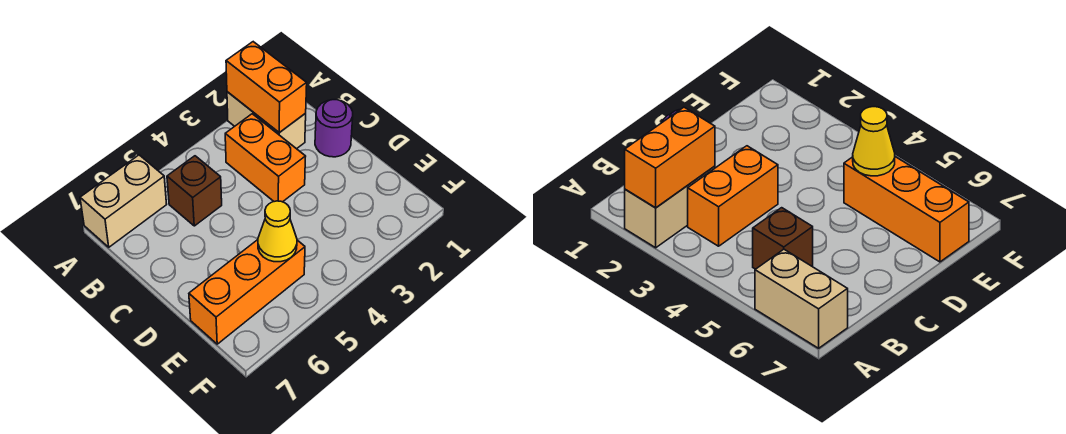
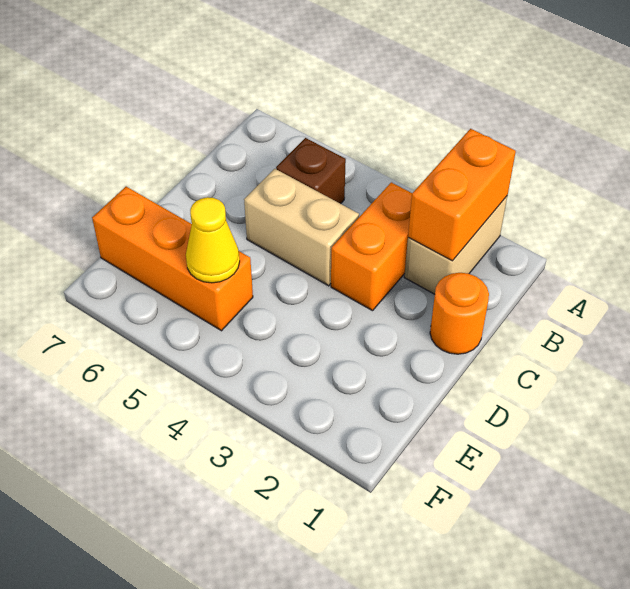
tan 1x2 brick [80,155,167,247] -> tan 1x2 brick moved to [244,169,359,286]
purple 1x1 round brick [315,100,353,157] -> orange 1x1 round brick [430,273,489,354]

